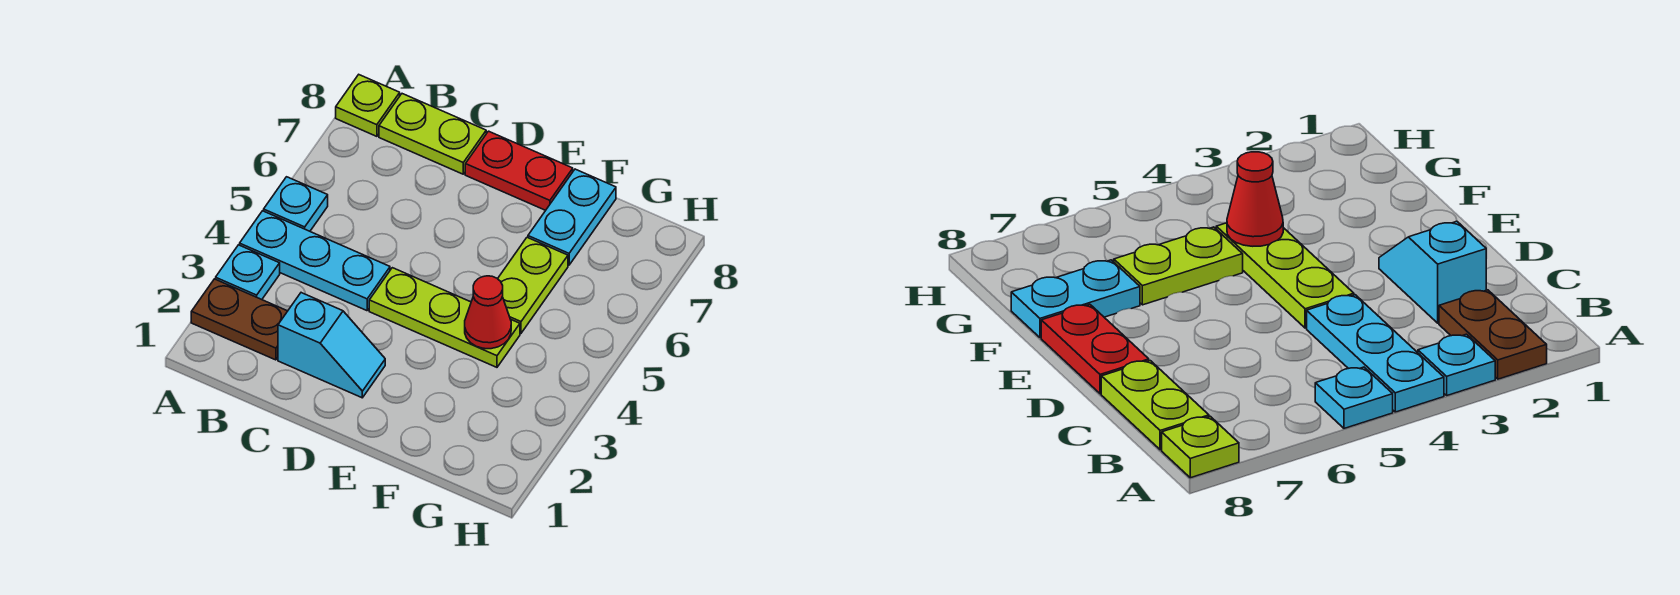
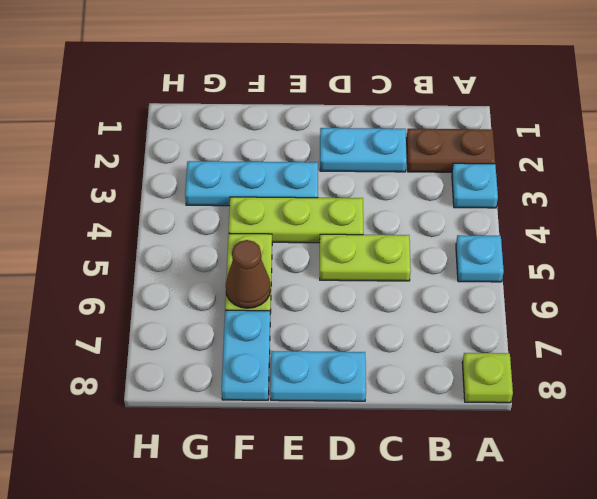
cyan 1x3 plate [240,211,390,311] -> cyan 1x3 plate moved to [185,161,318,206]
lime 1x2 plate [379,94,486,174] -> lime 1x2 plate moved to [320,234,411,281]
cyan 1x2 slope [278,293,385,398] -> cyan 1x2 plate [320,128,407,172]
red 1x2 plate [465,131,573,210] -> cyan 1x2 plate [270,351,366,401]
red 1x1 cone [465,276,511,349] -> none
none -> brown 1x1 cone [226,240,271,308]

